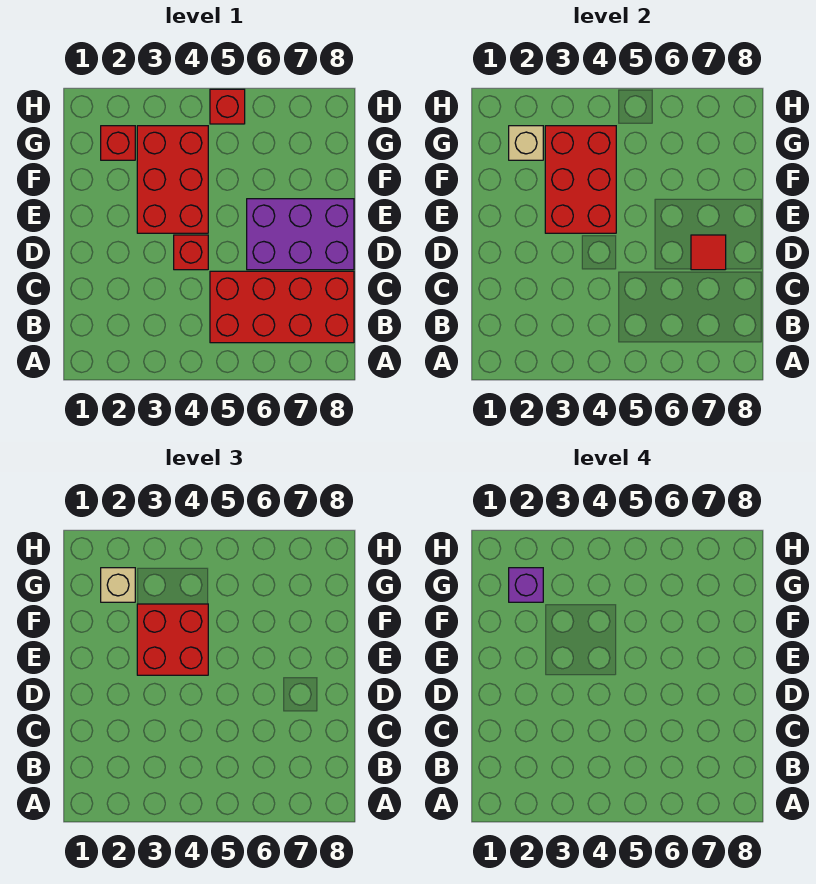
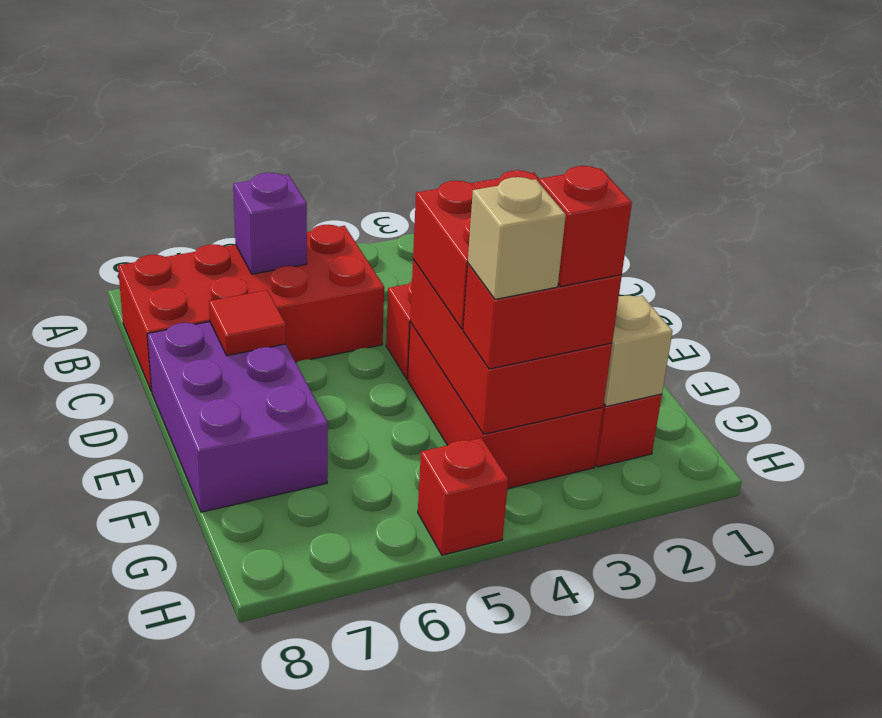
purple 2x3 brick [247,199,354,270] -> purple 2x3 brick turned to [147,322,328,512]
tan 1x1 brick [101,568,135,602] -> tan 1x1 brick moved to [468,177,566,299]
purple 1x1 brick [509,568,543,602] -> purple 1x1 brick moved to [233,173,307,274]
none -> red 1x2 brick [463,264,622,369]
none -> red 1x1 brick [539,166,632,286]

